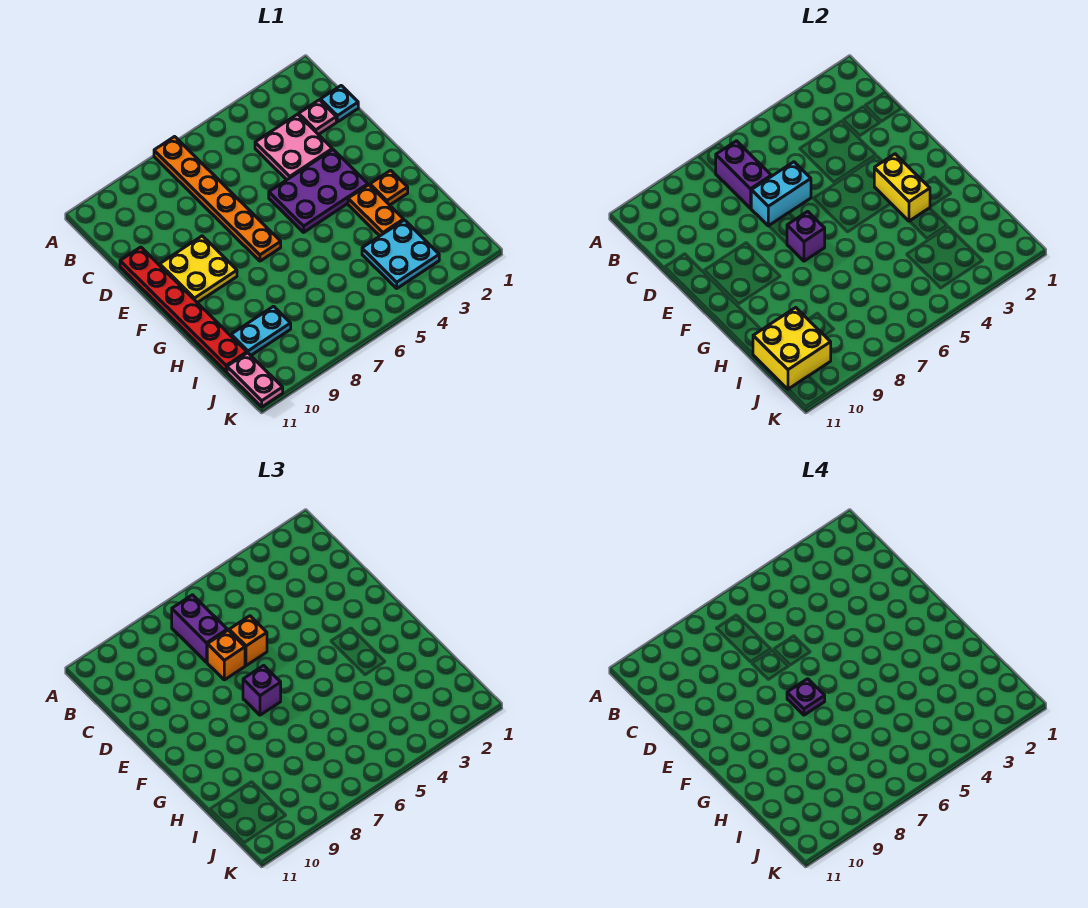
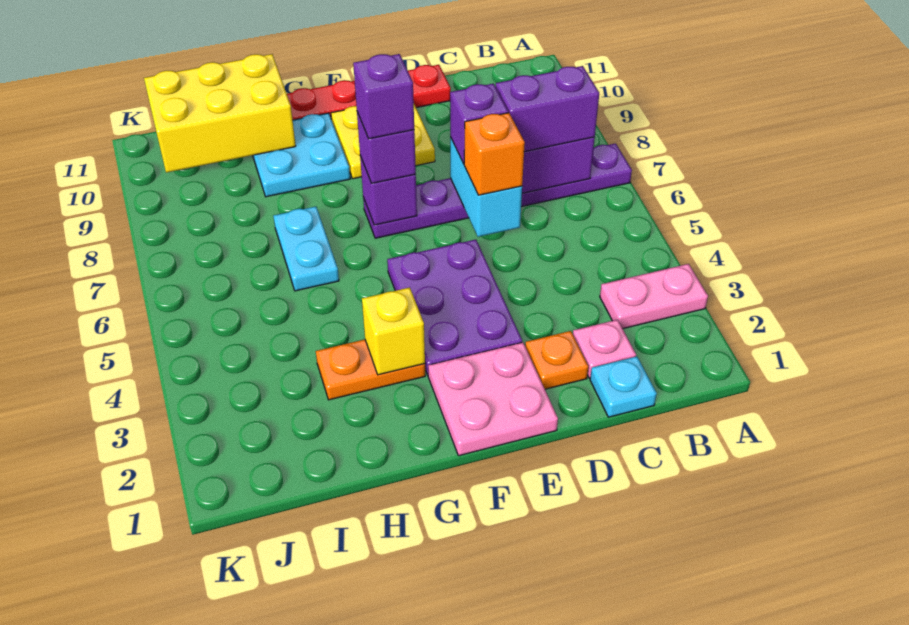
orange 1x6 plate [154,137,281,261] -> purple 1x6 plate [363,143,632,238]
pink 2x2 plate [255,114,332,180] -> pink 2x2 plate moved to [428,342,558,456]
orange 1x1 brick [207,630,245,680] -> purple 1x1 brick [450,84,508,164]
yellow 1x2 brick [874,154,930,221] -> yellow 1x1 brick [362,287,425,375]
purple 1x1 plate [787,679,825,715] -> purple 1x1 brick [353,54,414,139]
orange 1x1 plate [370,170,408,205] -> orange 1x1 plate moved to [525,331,588,389]
cyan 2x2 plate [362,220,439,288] -> cyan 2x2 plate moved to [253,113,350,197]
cyan 1x2 plate [231,306,291,355] -> cyan 1x2 plate moved to [273,207,339,291]
yellow 2x2 brick [753,308,831,389] -> yellow 2x3 brick [144,54,296,173]
pink 1x2 plate [227,353,283,407] -> pink 1x2 plate moved to [600,264,708,329]

